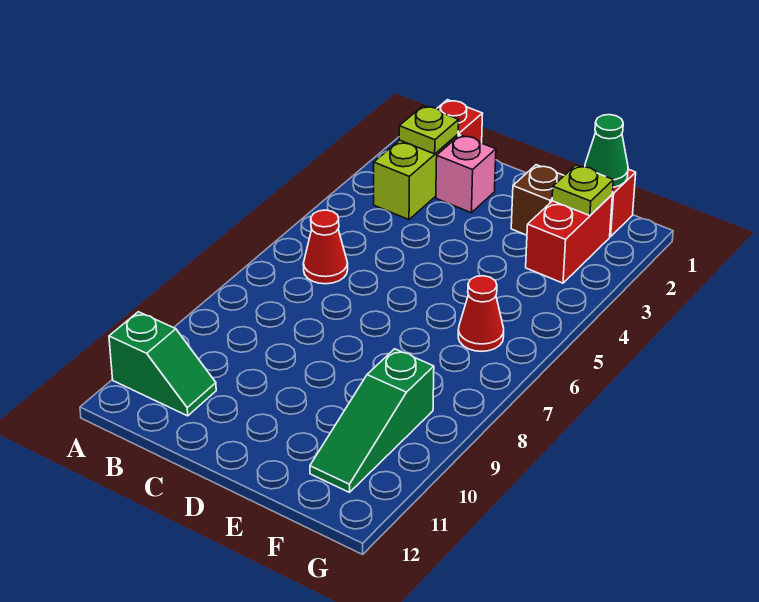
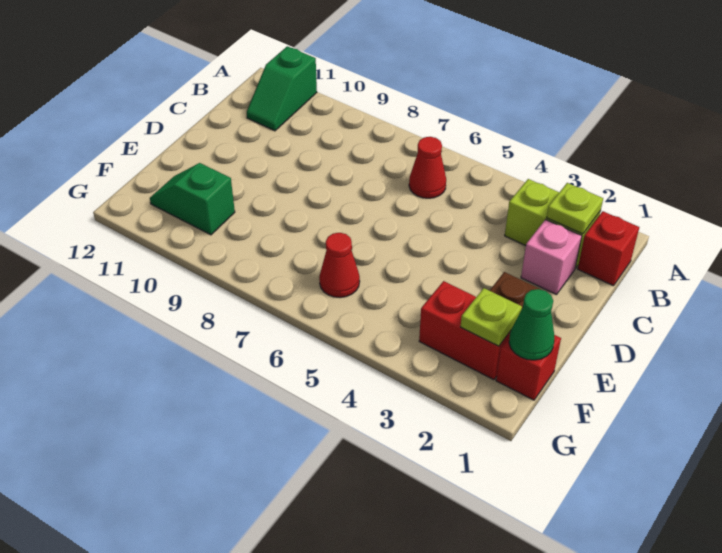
green 1x3 slope [310,349,434,492] -> green 1x2 slope [150,163,235,235]

